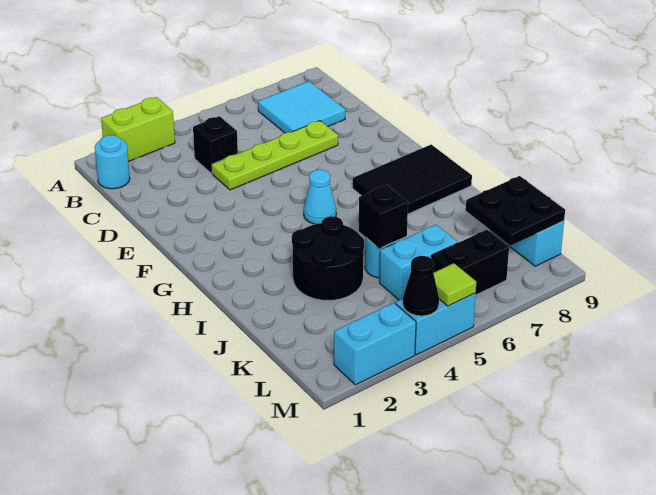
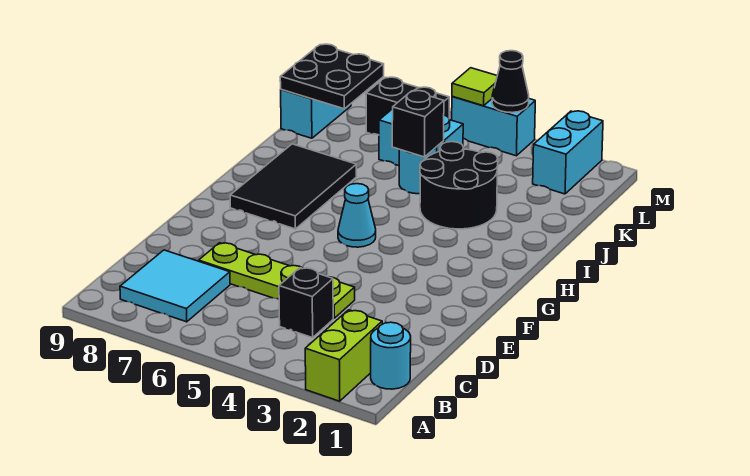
lime 1x2 brick [101,97,175,162] -> lime 1x2 brick turned to [305,310,382,401]
black 2x3 tile [352,145,472,214] -> black 2x3 tile turned to [230,144,356,229]
cyan 1x2 brick [334,303,416,385] -> cyan 1x2 brick turned to [533,111,603,194]

